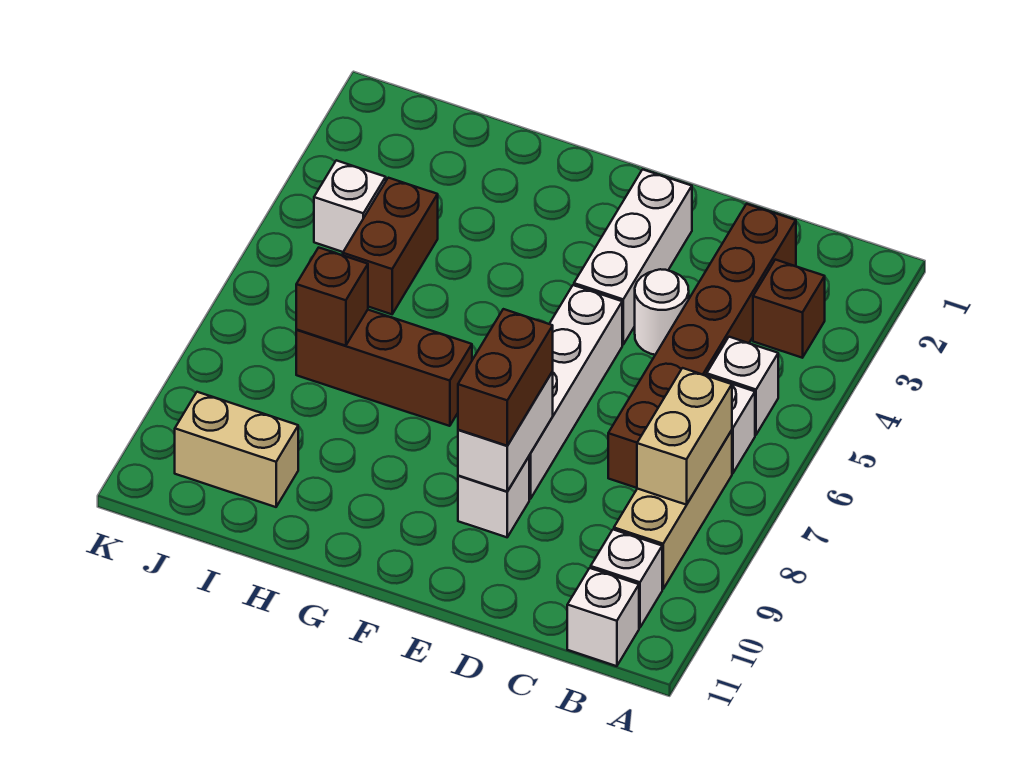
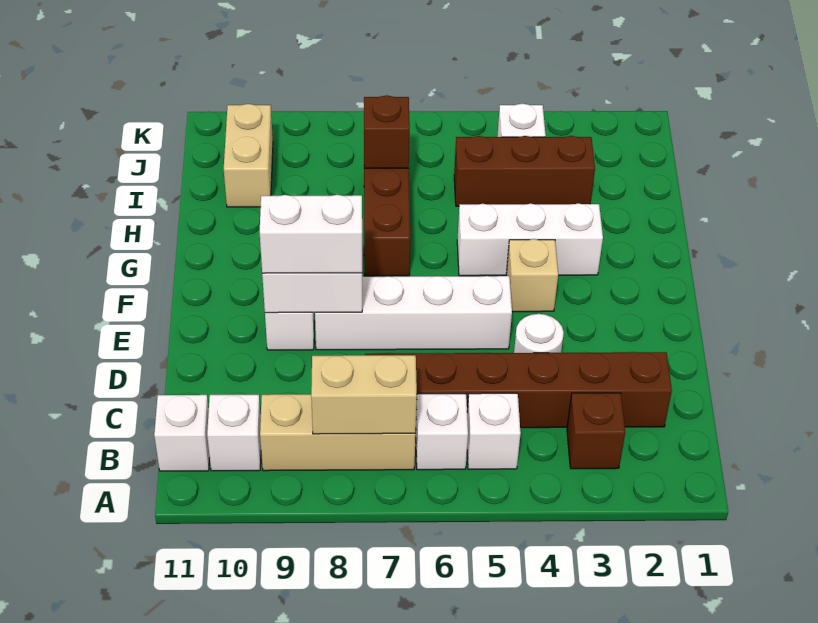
white 1x3 brick [574,169,692,345] -> white 1x3 brick moved to [457,203,603,276]
brown 1x2 brick [458,309,553,446] -> white 1x2 brick [260,195,362,273]
none -> tan 1x1 brick [506,239,558,312]
brown 1x2 brick [343,178,438,314] -> brown 1x3 brick [454,136,595,206]

